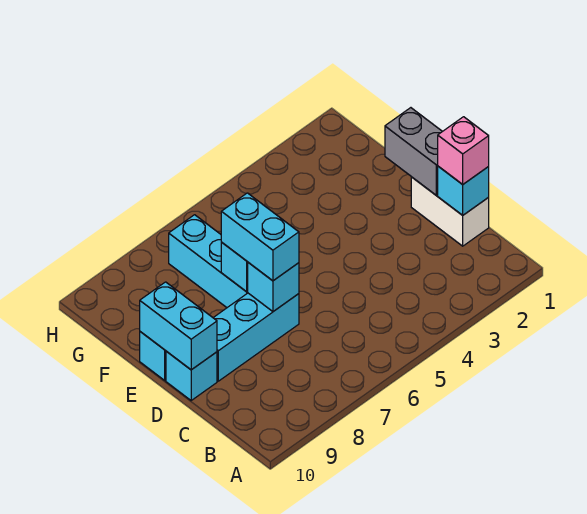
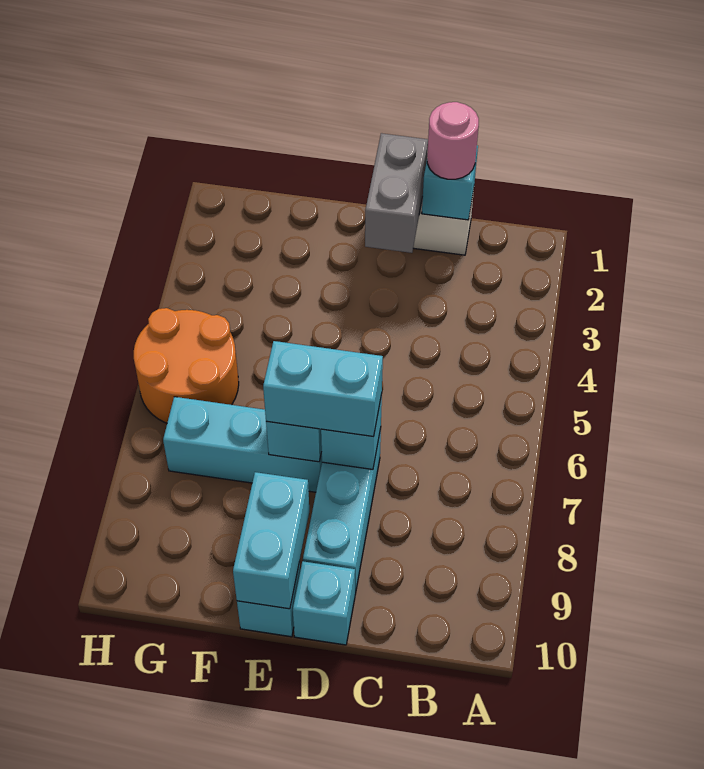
pink 1x1 brick [438,117,489,184] -> pink 1x1 round brick [427,102,479,179]
grey 1x2 brick [385,108,442,195] -> grey 1x2 brick turned to [365,133,428,253]
cyan 1x2 brick [140,282,217,370] -> cyan 1x2 brick turned to [233,472,309,609]
none -> orange 2x2 round brick [134,308,239,423]

